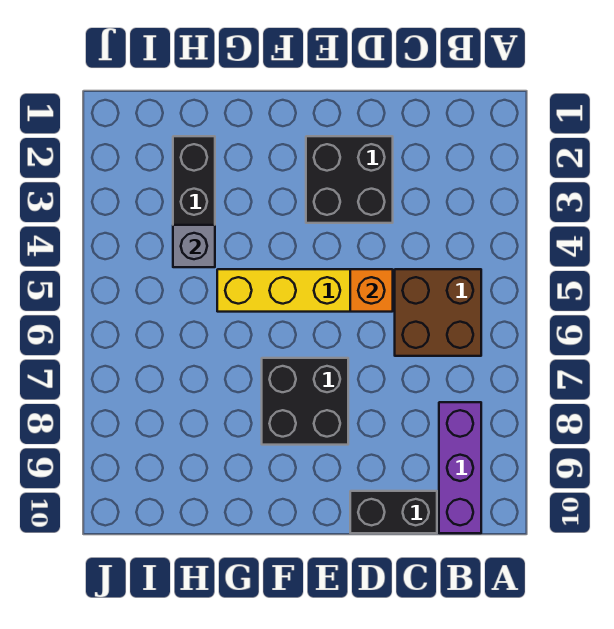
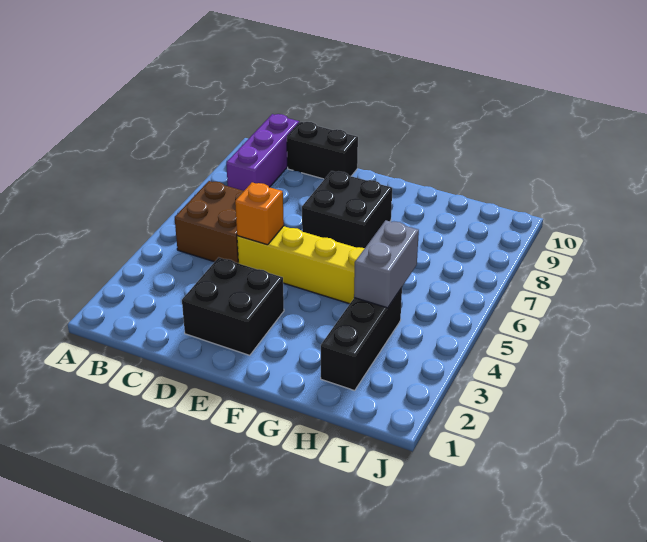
grey 1x1 brick [173,225,215,267] -> grey 1x2 brick [354,220,419,308]

